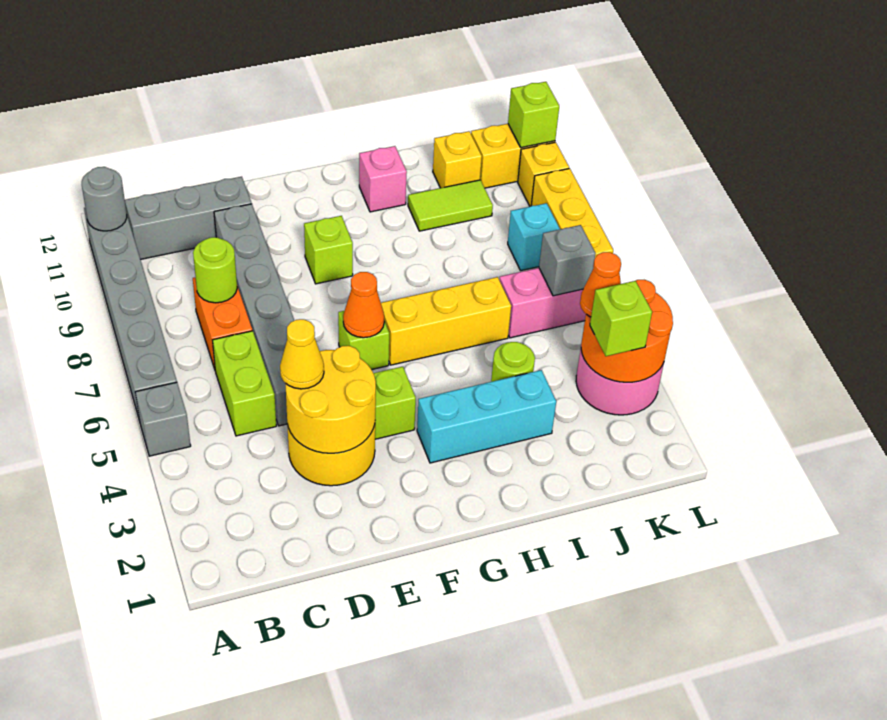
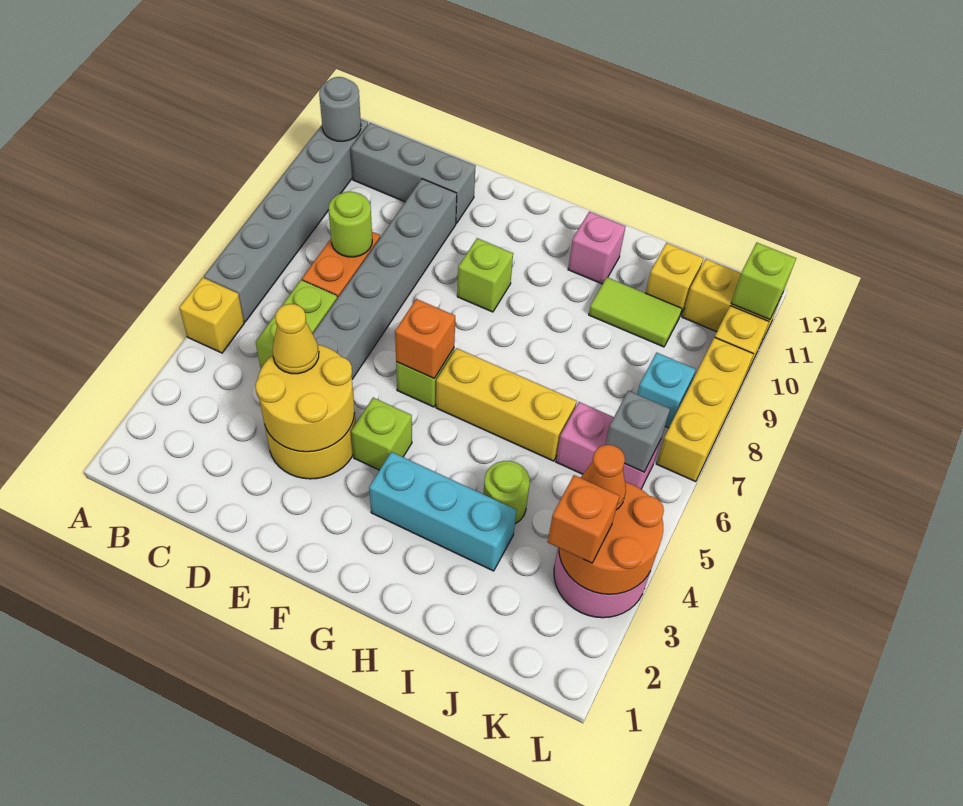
grey 1x1 brick [135,382,191,456] -> yellow 1x1 brick [179,278,244,353]
orange 1x1 cone [343,272,384,338] -> orange 1x1 brick [395,299,455,378]
lime 1x1 brick [590,281,652,356] -> orange 1x1 brick [548,475,619,563]

